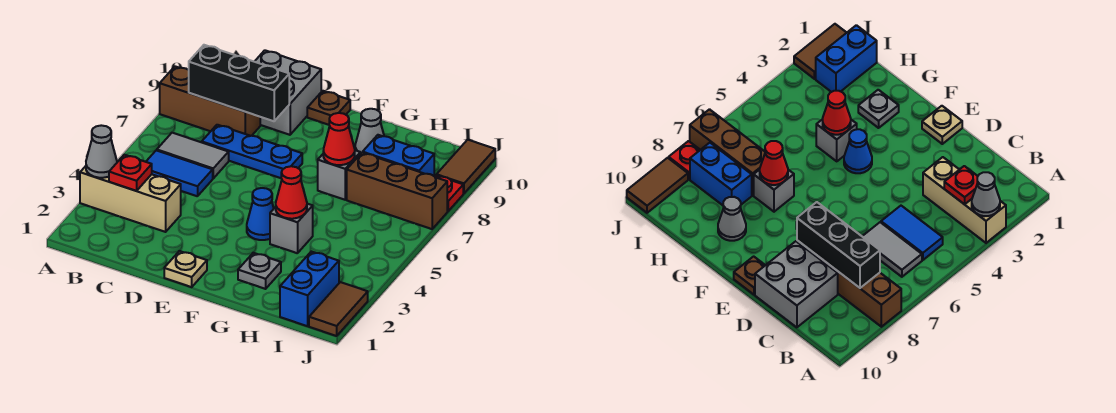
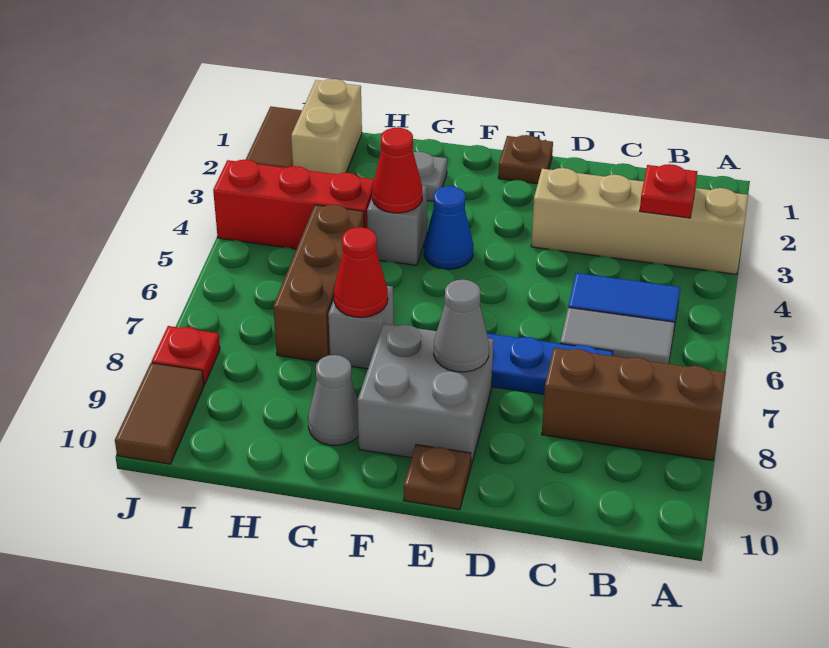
tan 1x3 brick [80,166,181,232] -> tan 1x4 brick [531,168,748,274]
grey 1x1 cone [86,125,117,178] -> grey 1x1 cone moved to [434,280,489,372]
black 1x3 brick [189,45,289,121] -> none
grey 2x2 brick [255,50,321,135] -> grey 2x2 brick moved to [358,324,493,465]
tan 1x1 plate [164,251,207,287] -> brown 1x1 plate [498,135,553,184]
none -> red 1x3 brick [213,160,374,249]
brown 1x3 brick [347,153,447,229] -> brown 1x3 brick turned to [273,205,364,361]
blue 1x2 brick [363,135,434,176] -> none
blue 1x2 brick [280,251,339,326] -> tan 1x2 brick [291,79,362,174]

